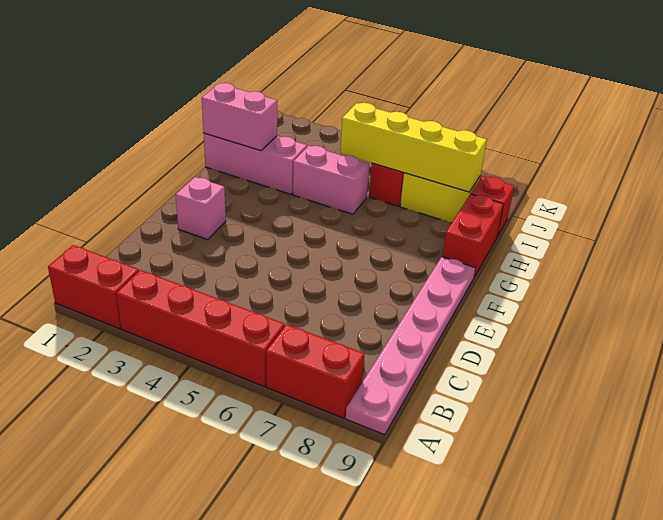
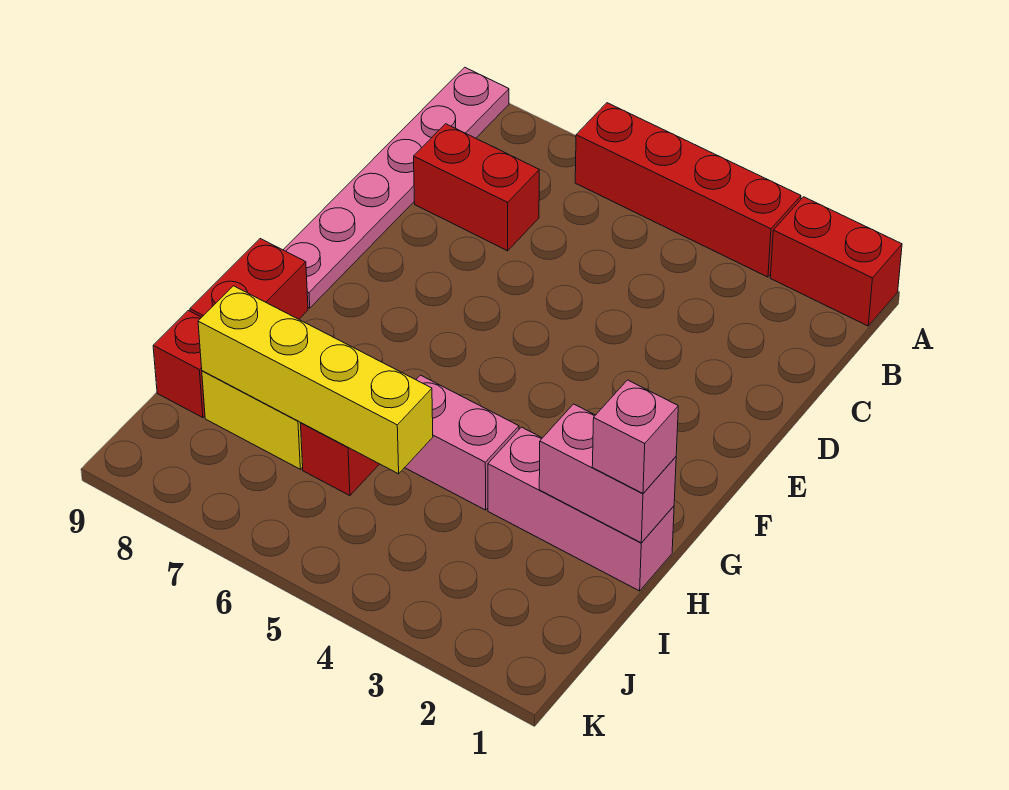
red 1x2 brick [266,324,365,418] -> red 1x2 brick moved to [414,124,539,251]
pink 1x1 brick [176,177,226,239] -> pink 1x1 brick moved to [592,380,678,493]

